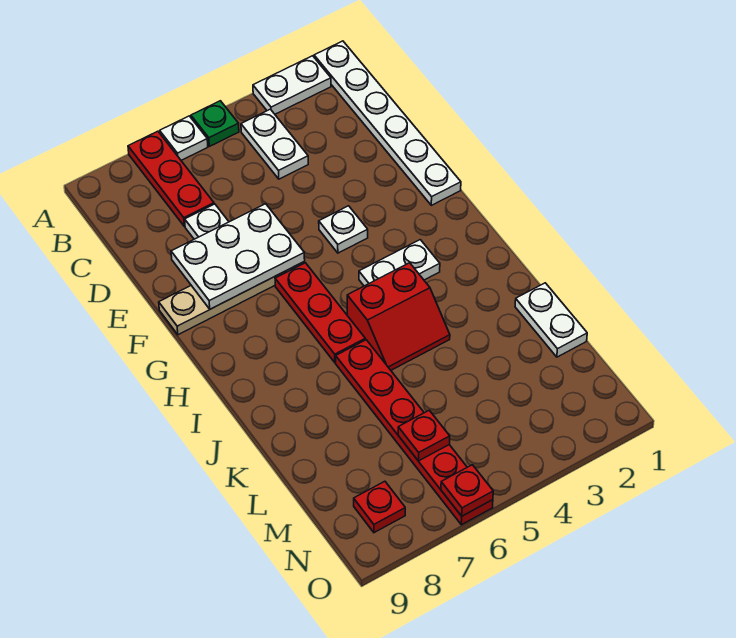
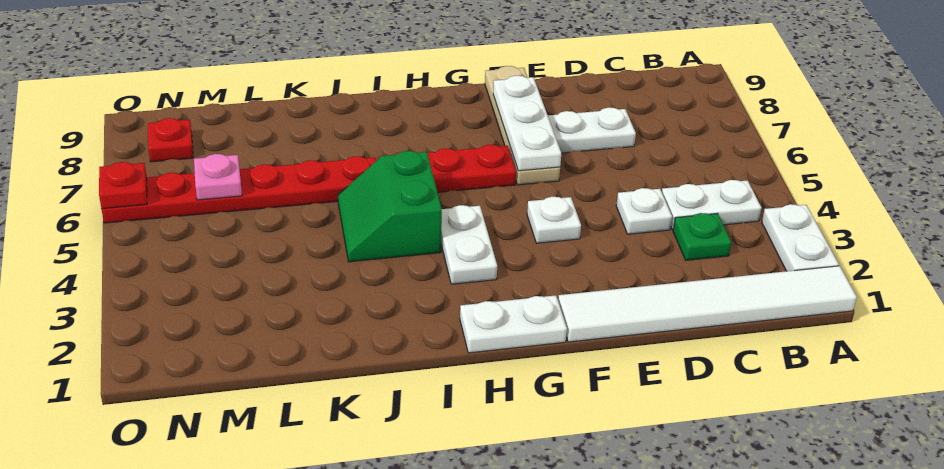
white 1x6 plate [314,41,461,205] -> white 1x6 tile [558,266,857,342]
green 1x1 plate [191,101,239,146] -> green 1x1 plate moved to [673,213,731,260]
white 1x1 plate [160,116,208,160] -> white 1x1 plate moved to [616,188,672,234]
red 1x3 plate [128,131,214,226] -> none
white 2x3 plate [171,204,305,309] -> white 1x3 plate [493,76,561,171]
red 2x2 slope [347,263,450,370] -> green 2x2 slope [338,151,442,262]
white 1x2 plate [515,283,587,357] -> white 1x2 plate moved to [460,295,567,353]
red 1x1 plate [398,410,450,461] -> pink 1x1 plate [194,154,242,200]

